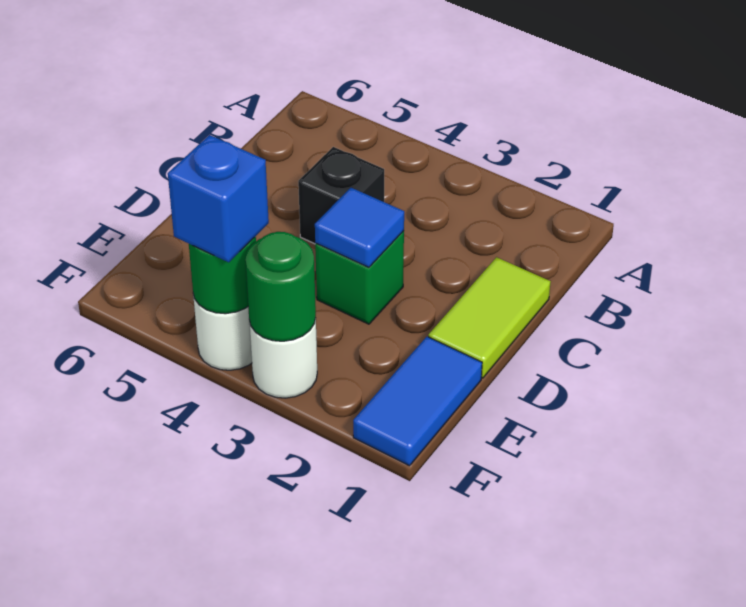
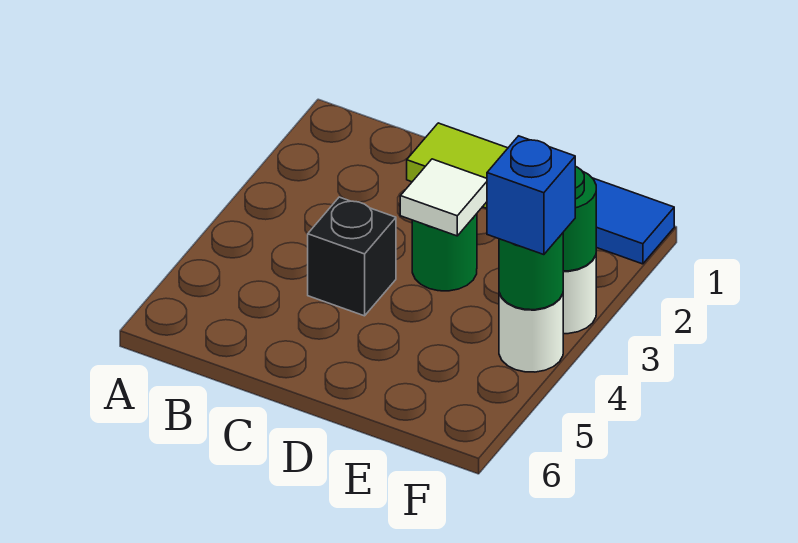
green 1x1 brick [315,231,404,324] -> green 1x1 round brick [412,214,477,291]
blue 1x1 tile [315,188,404,267] -> white 1x1 tile [400,159,487,236]

